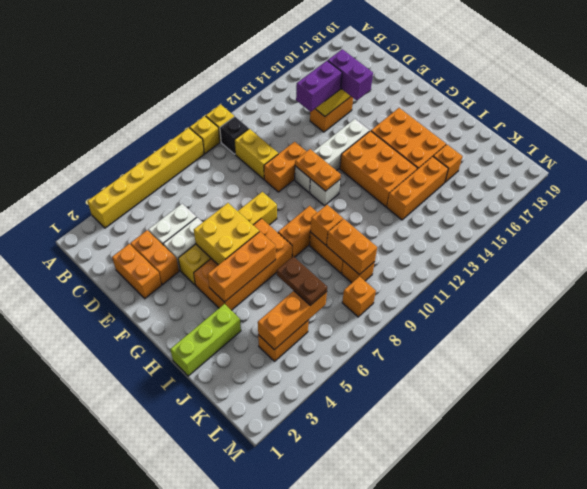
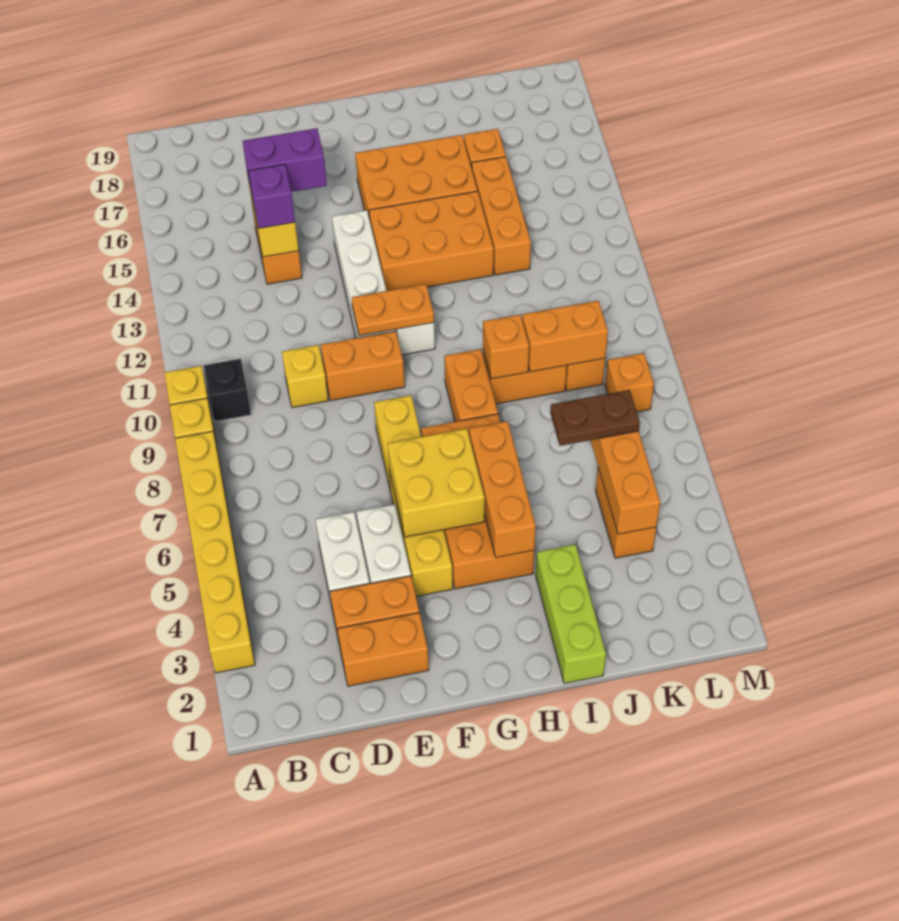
yellow 1x2 brick [234,129,278,179] -> yellow 1x1 brick [282,345,328,408]
purple 1x2 brick [296,61,342,112] -> purple 1x1 brick [248,164,295,228]
orange 1x2 brick [264,142,307,192] -> orange 1x2 brick turned to [321,331,405,401]

